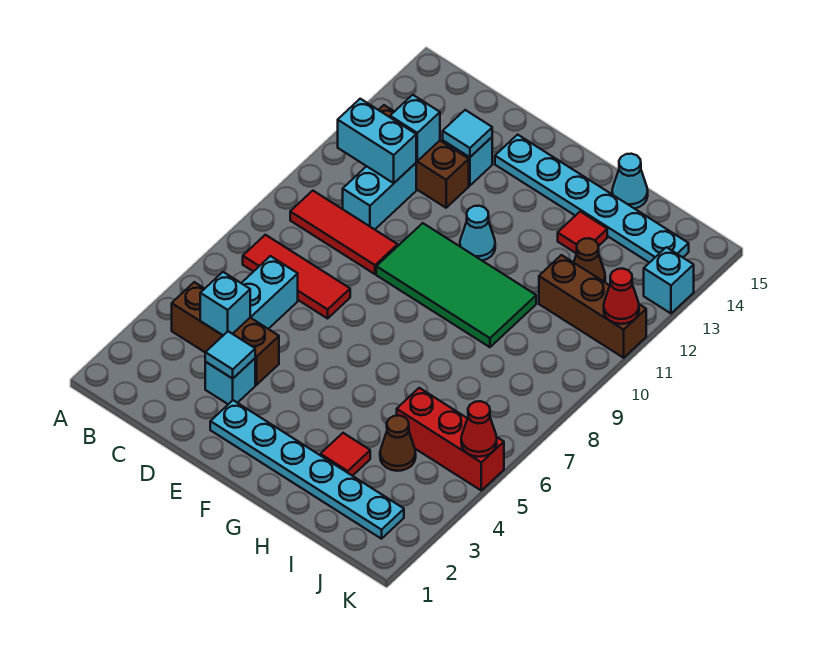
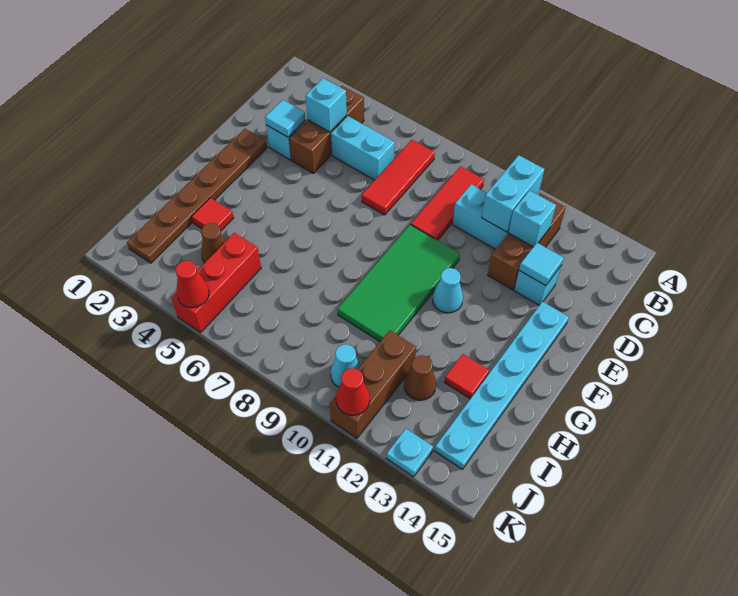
cyan 1x6 plate [210,400,404,539] -> brown 1x6 plate [127,129,267,263]
cyan 1x1 cone [612,154,648,209] -> cyan 1x1 cone moved to [331,344,361,387]
cyan 1x1 brick [644,247,694,313] -> cyan 1x1 plate [386,429,433,477]

